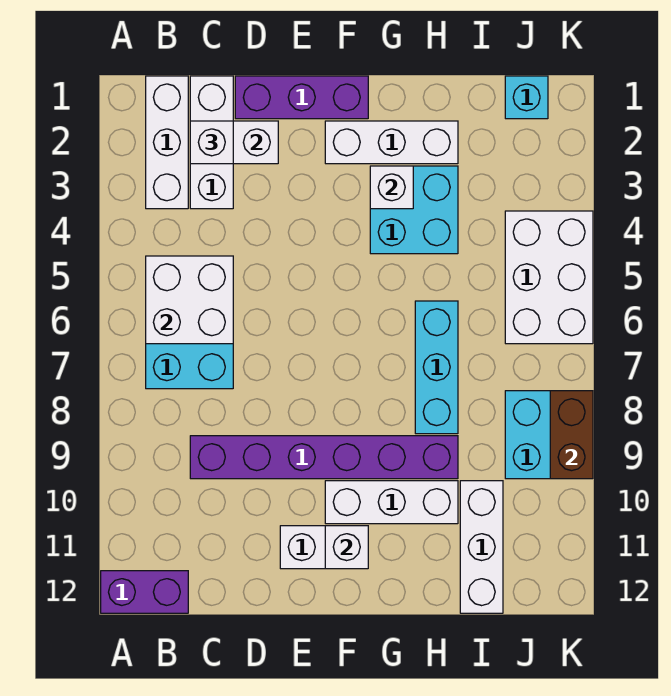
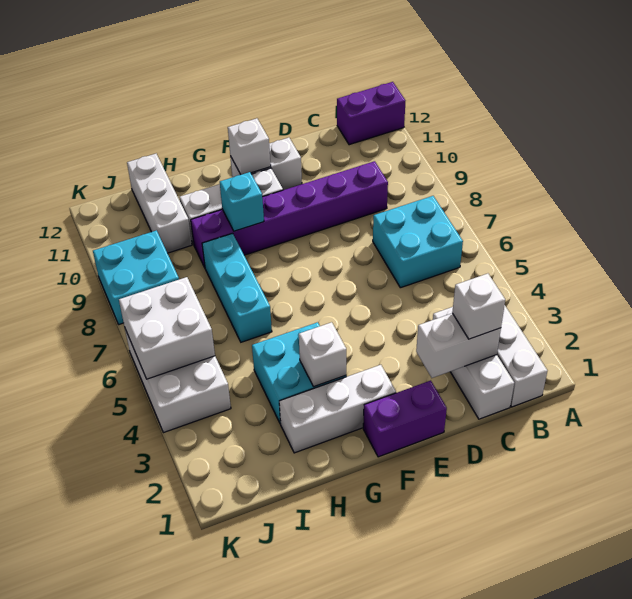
white 2x2 brick [146,256,233,344] -> white 2x2 brick moved to [119,277,215,379]
purple 1x3 brick [235,76,368,119] -> purple 1x2 brick [363,381,447,457]
cyan 1x1 brick [505,76,548,119] -> cyan 1x1 brick moved to [220,172,264,231]
brown 1x2 brick [550,391,593,479] -> none

